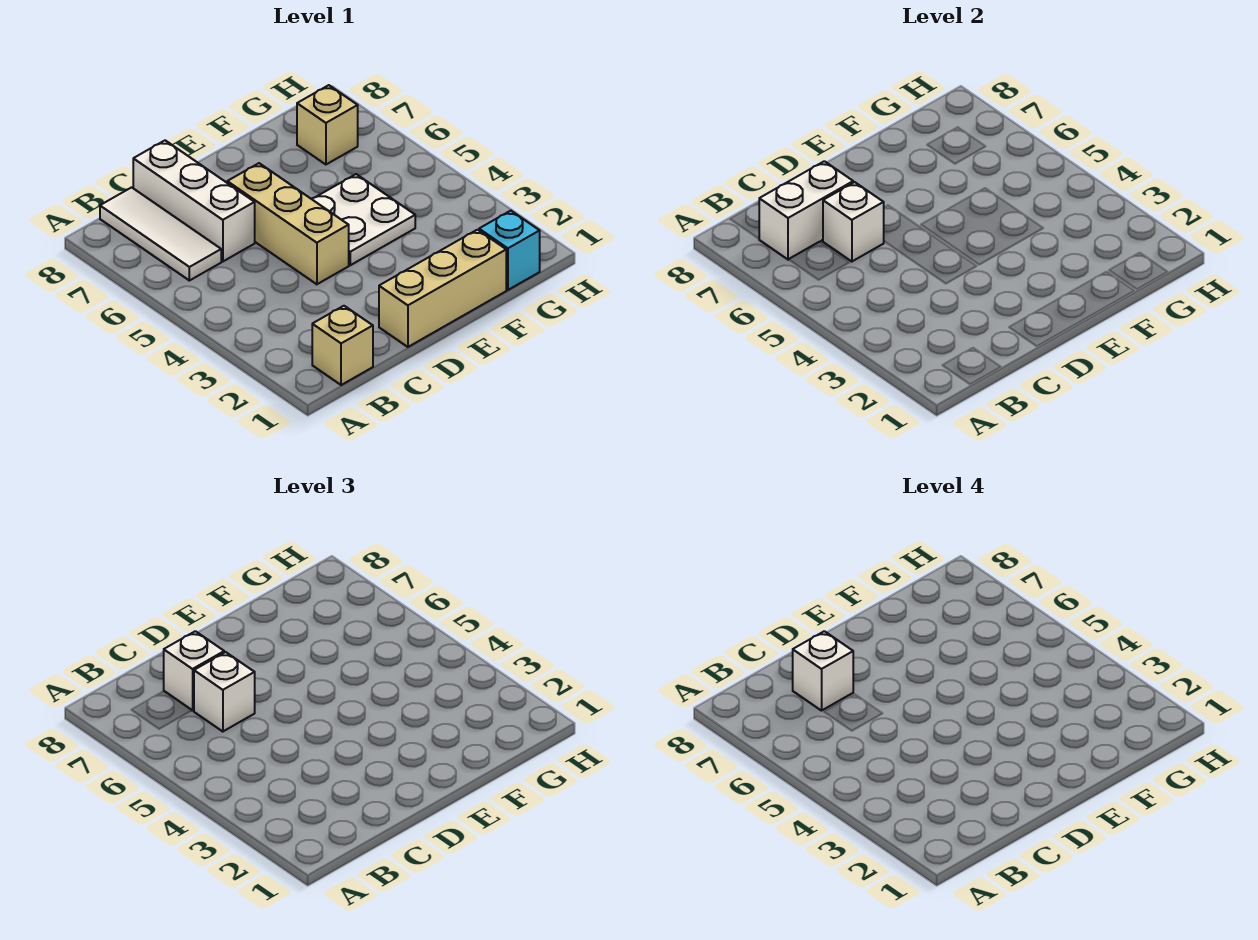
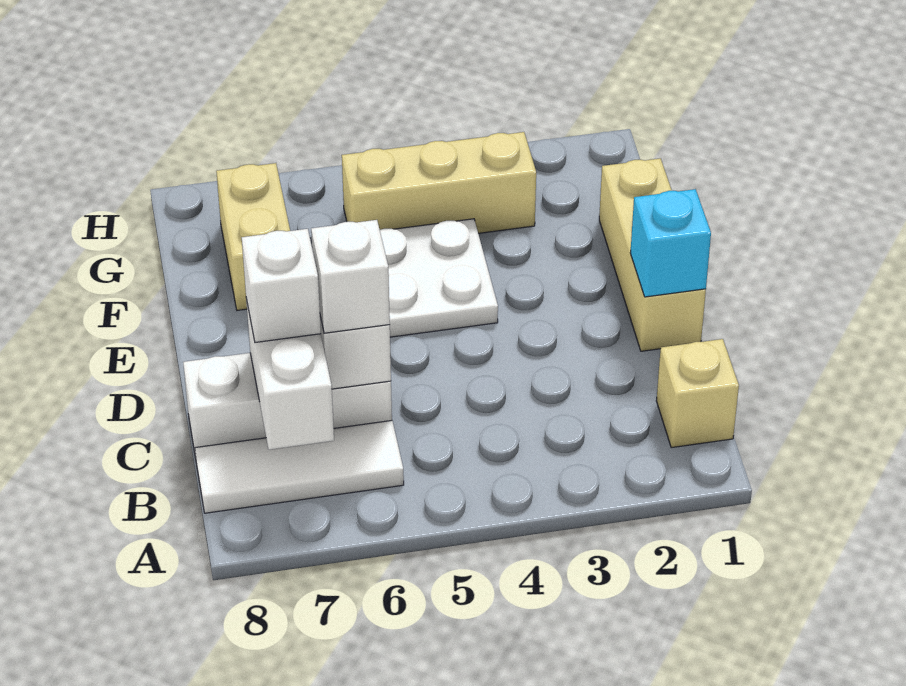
white 1x1 brick [793,631,853,711] -> none
tan 1x3 brick [227,163,349,284] -> tan 1x3 brick moved to [342,132,536,233]
cyan 1x1 brick [479,211,540,290] -> cyan 1x1 brick moved to [630,189,711,297]
tan 1x1 brick [297,85,358,164] -> tan 1x2 brick [216,163,290,310]

